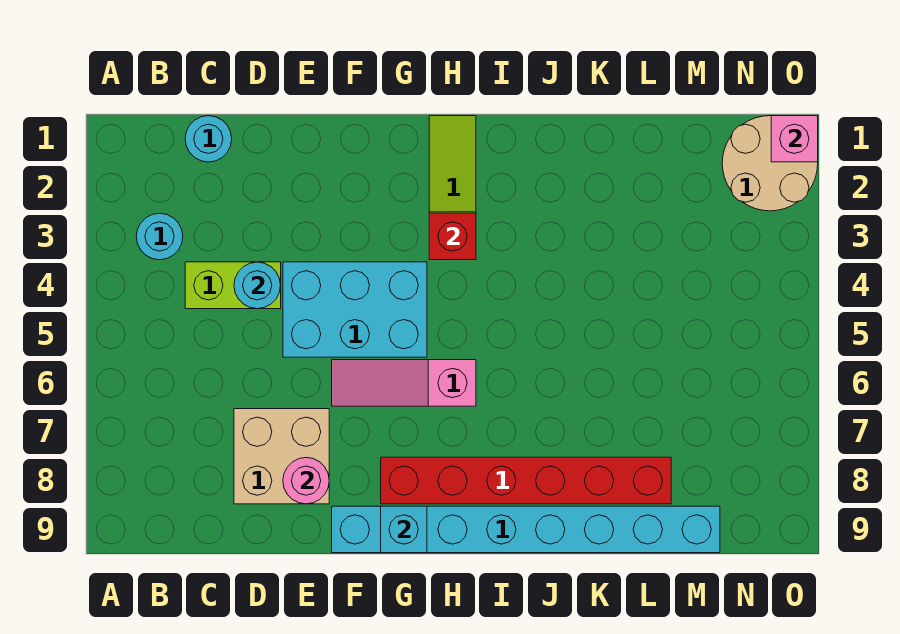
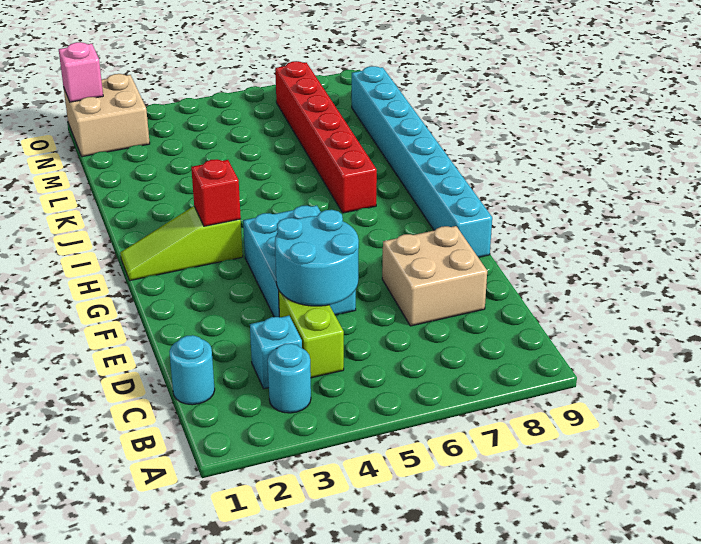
cyan 1x1 round brick [234,262,281,309] -> cyan 2x2 round brick [275,210,359,306]
pink 1x1 round brick [283,458,329,504] -> none
pink 1x3 slope [332,360,476,406] -> none
red 1x6 brick [381,457,671,504] -> red 1x6 brick moved to [275,61,377,213]
cyan 1x1 brick [381,506,427,553] -> cyan 1x1 brick moved to [250,316,302,389]
tan 2x2 round brick [722,116,818,211] -> tan 2x2 brick [64,74,150,157]

